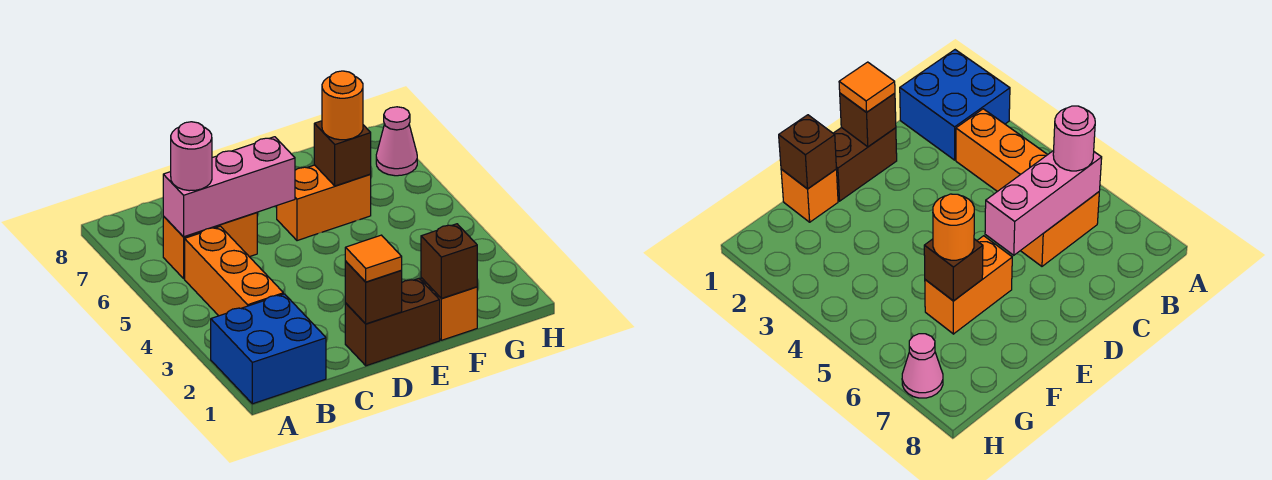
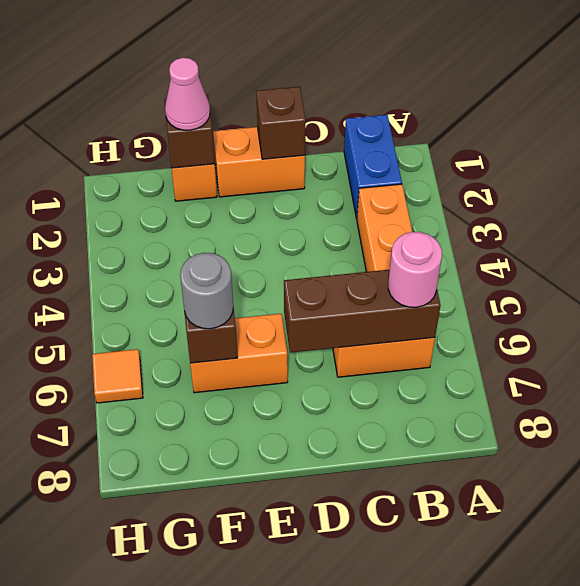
blue 2x2 brick [211,294,326,404] -> blue 1x2 brick [344,115,402,219]
pink 1x3 brick [163,137,295,237] -> brown 1x3 brick [284,270,441,353]
brown 1x2 brick [345,278,440,366] -> orange 1x2 brick [213,127,305,197]
orange 1x1 tile [345,235,402,282] -> orange 1x1 tile moved to [92,349,143,403]
orange 1x1 round brick [322,71,363,140] -> grey 1x1 round brick [180,253,233,329]
pink 1x1 cone [376,107,417,176] -> pink 1x1 cone moved to [165,58,210,130]

